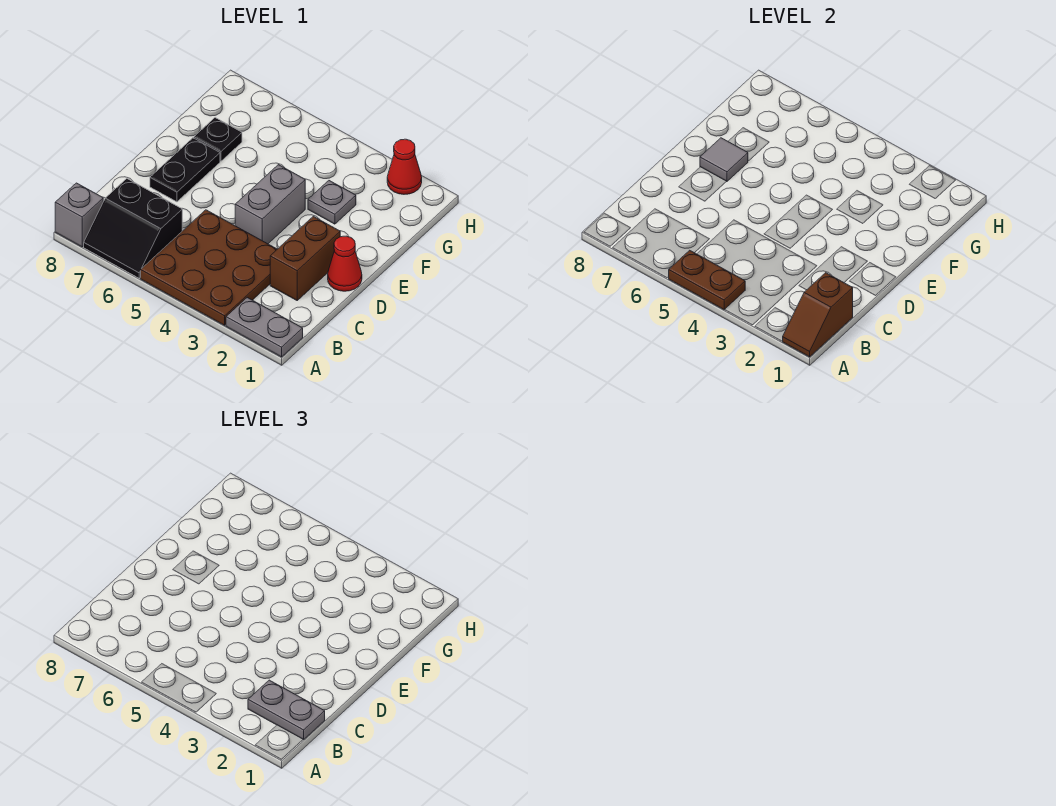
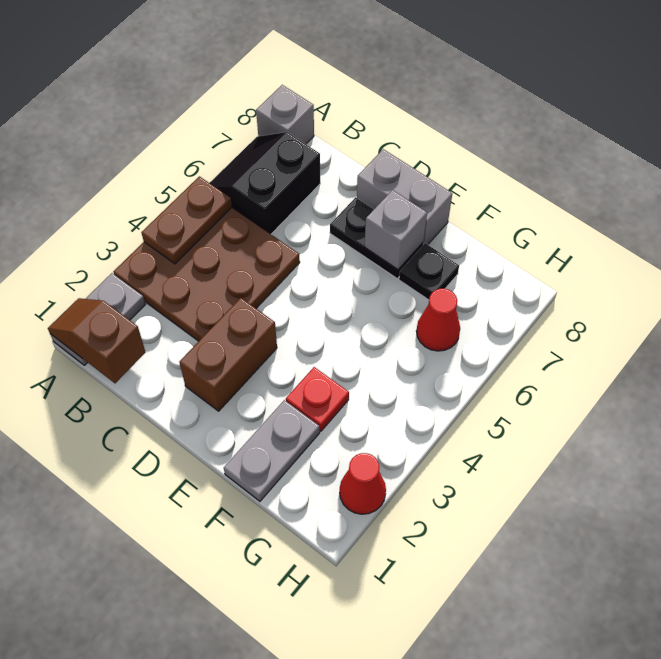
grey 1x2 plate [248,680,325,740] -> grey 1x2 plate moved to [224,400,320,501]
brown 1x2 brick [270,216,340,300] -> brown 1x2 brick turned to [179,298,277,411]
red 1x1 cone [328,236,362,291] -> red 1x1 cone moved to [417,289,460,351]
grey 1x2 brick [235,165,305,244] -> grey 1x2 brick moved to [357,149,452,245]
grey 1x1 tile [700,138,748,182] -> grey 1x1 brick [365,190,427,269]
grey 1x1 plate [308,181,356,224] -> red 1x1 plate [286,367,349,431]

